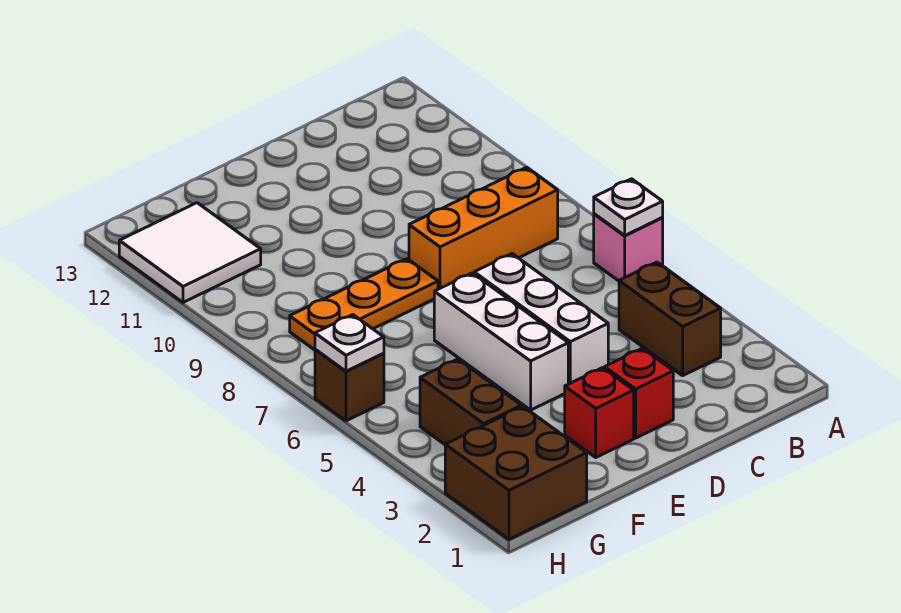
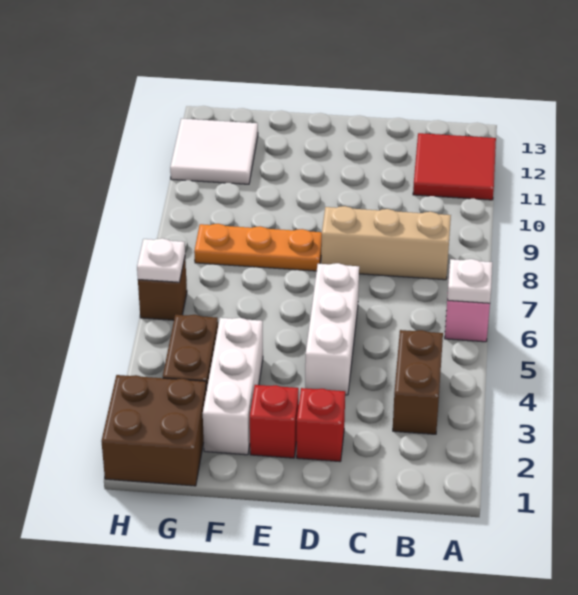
none -> red 2x2 tile [413,133,496,200]
orange 1x3 brick [409,167,558,289] -> tan 1x3 brick [321,206,451,280]
white 1x3 brick [434,273,568,410] -> white 1x3 brick moved to [203,318,263,455]

